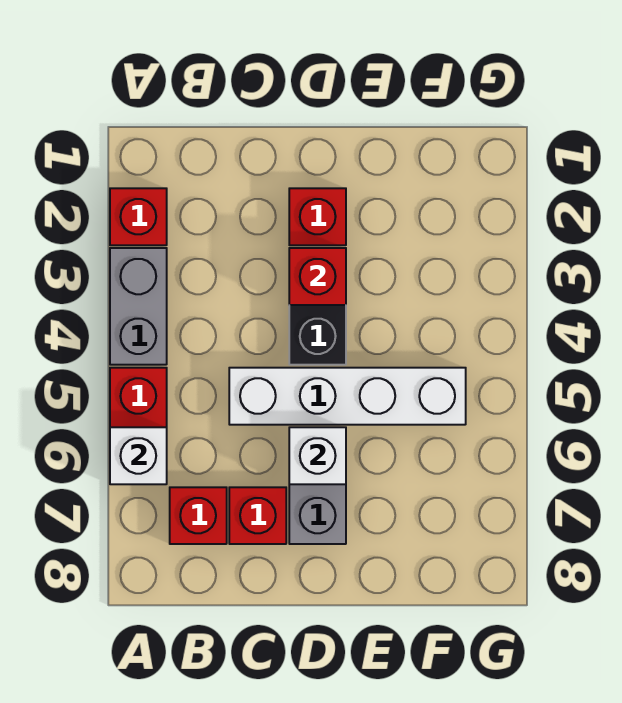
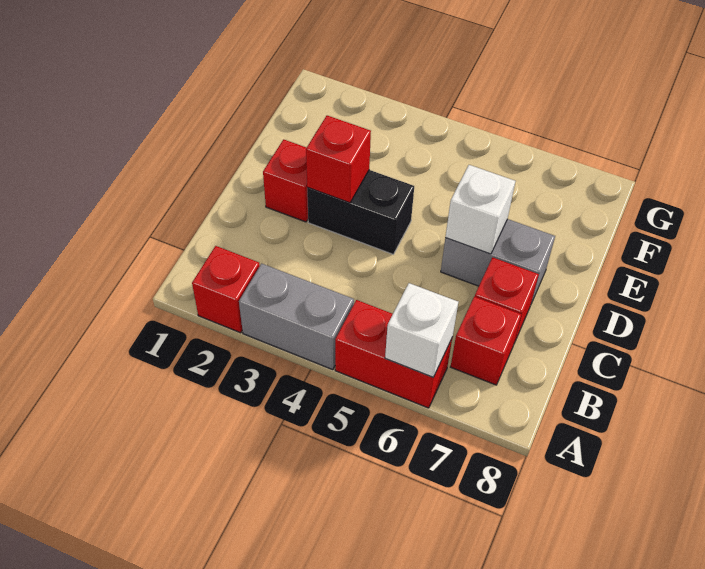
white 1x4 brick [229,368,466,425] -> none

